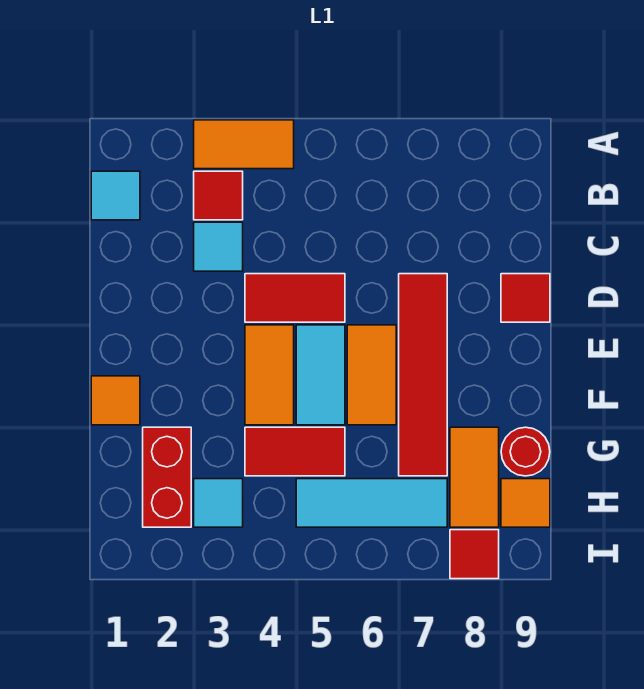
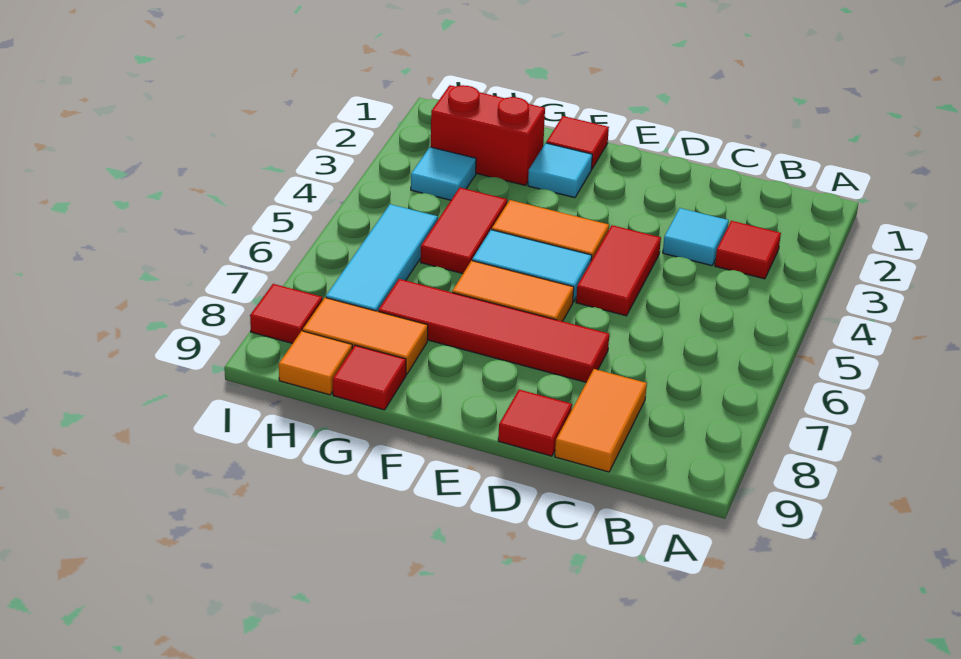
orange 1x2 tile [194,120,294,169] -> orange 1x2 tile moved to [555,369,647,472]
cyan 1x1 tile [91,171,140,220] -> cyan 1x1 tile moved to [528,143,592,198]
orange 1x1 tile [91,376,140,425] -> red 1x1 tile [546,116,609,169]
red 1x1 round brick [501,427,550,476] -> red 1x1 tile [333,345,406,410]

